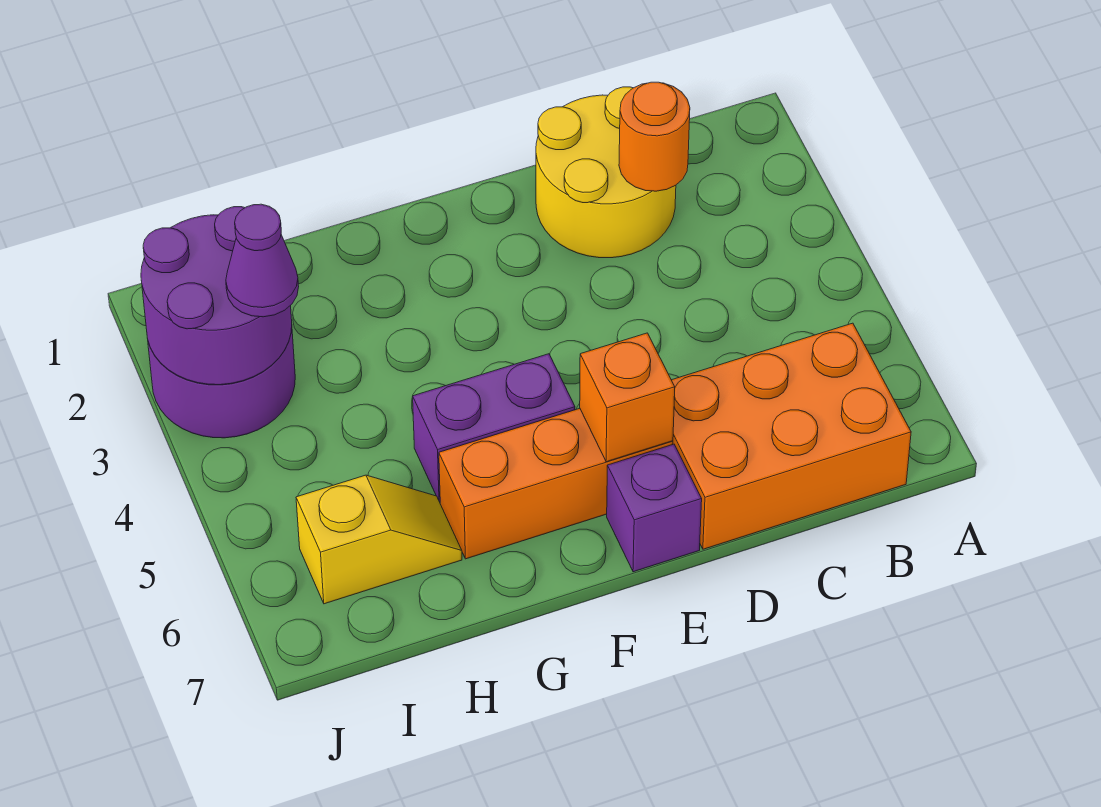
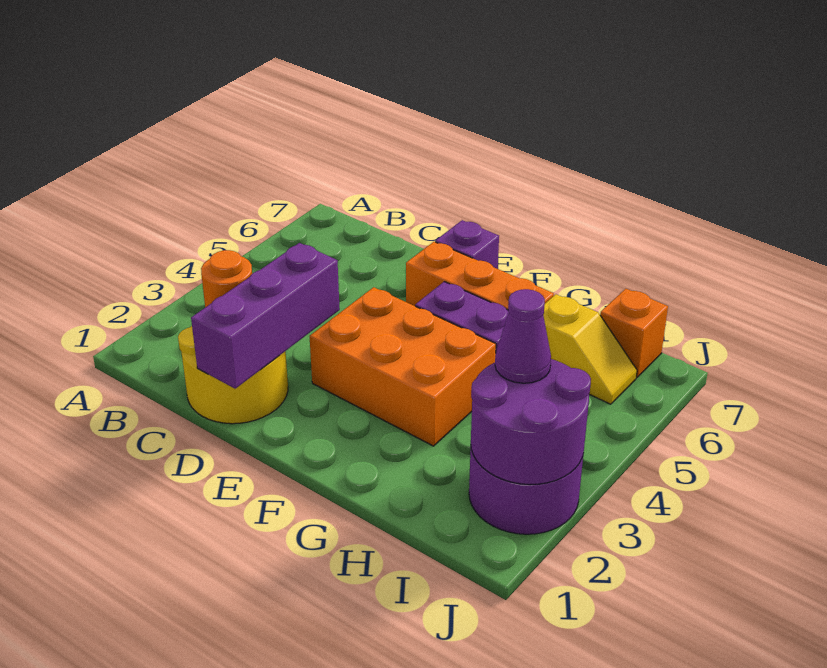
orange 2x3 brick [672,323,911,549] -> orange 2x3 brick moved to [310,287,496,446]
none -> purple 1x3 brick [191,243,340,388]
orange 1x1 brick [580,333,675,462] -> orange 1x1 brick moved to [600,289,668,377]
yellow 1x2 slope [296,475,462,604] -> yellow 1x2 slope turned to [543,294,637,404]

